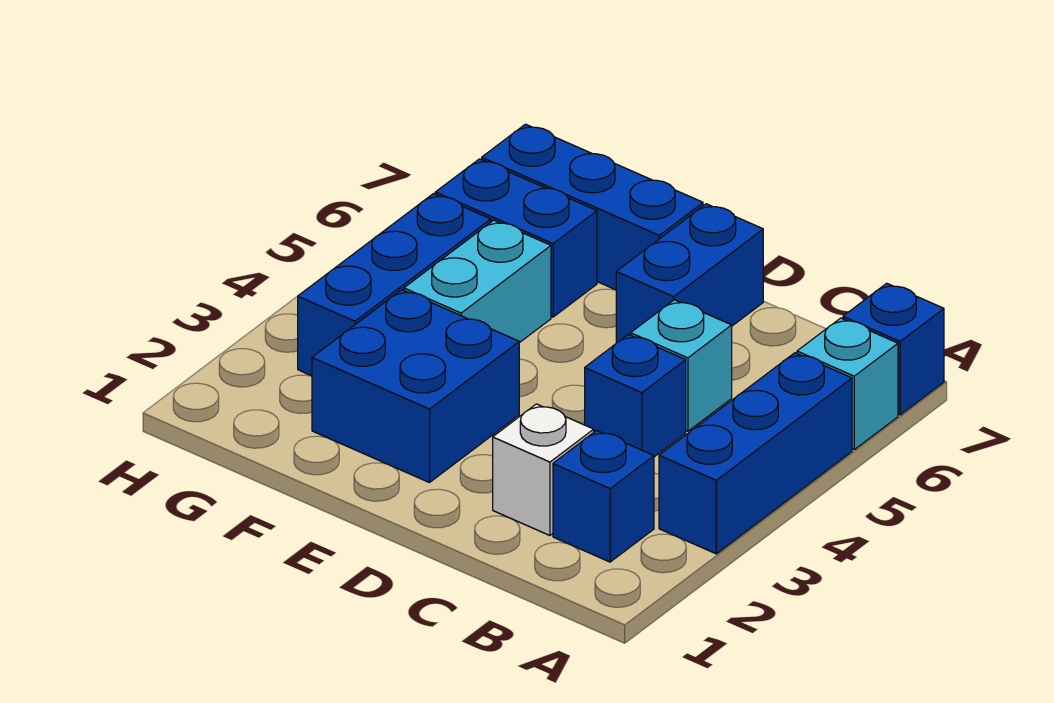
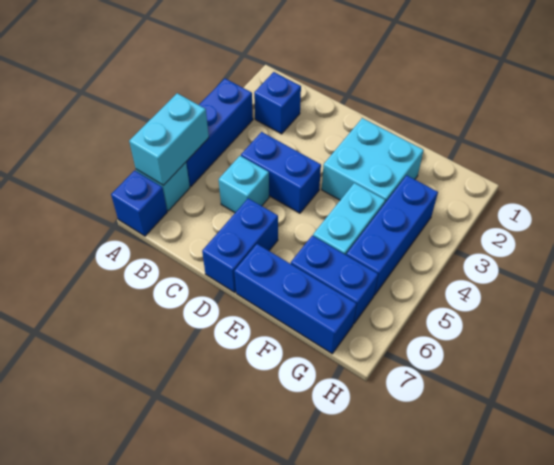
none -> cyan 1x2 brick [129,93,209,185]
white 1x1 brick [493,404,594,536] -> none
blue 1x1 brick [585,335,686,457] -> blue 1x2 brick [241,132,321,213]
blue 2x2 brick [312,290,519,483] -> cyan 2x2 brick [322,118,424,203]

